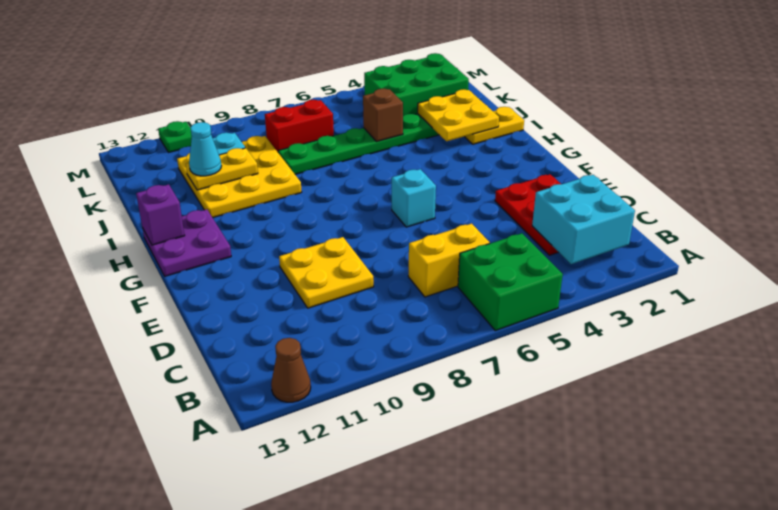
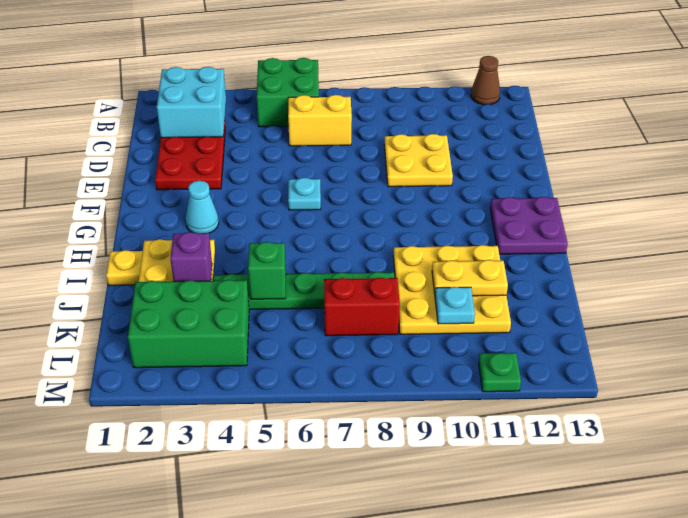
cyan 1x1 brick [392,169,436,227] -> cyan 1x1 plate [288,178,321,210]
purple 1x1 brick [136,184,185,245] -> purple 1x1 brick moved to [170,232,212,281]
brown 1x1 brick [363,89,403,142] -> green 1x1 brick [248,242,286,299]
cyan 1x1 cone [189,122,221,176] -> cyan 1x1 cone moved to [186,181,219,233]

